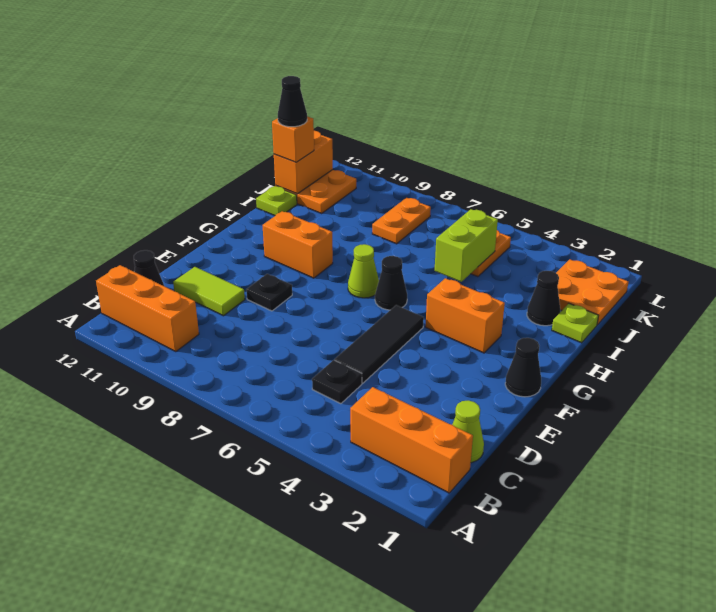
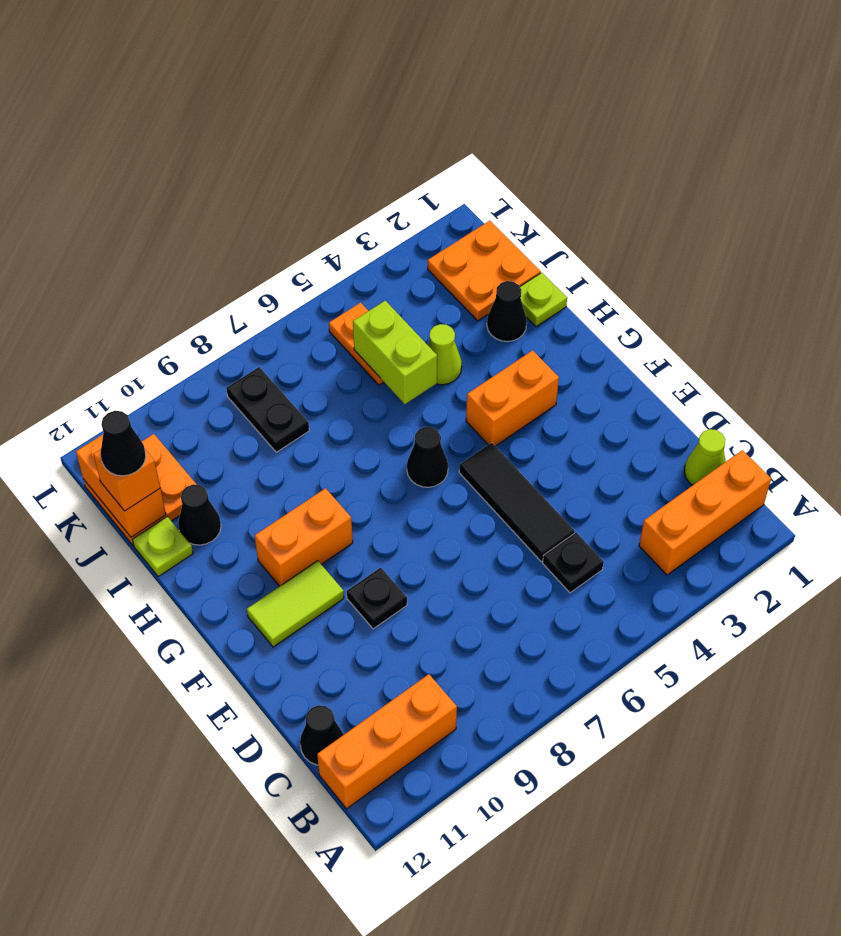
lime 1x2 tile [173,267,245,316] -> lime 1x2 tile moved to [247,561,344,647]
black 1x1 cone [505,338,541,397] -> black 1x1 cone moved to [178,484,221,545]
lime 1x1 cone [348,244,379,298] -> lime 1x1 cone moved to [428,324,462,385]
orange 1x2 plate [372,198,431,244] -> black 1x2 plate [226,367,309,452]

